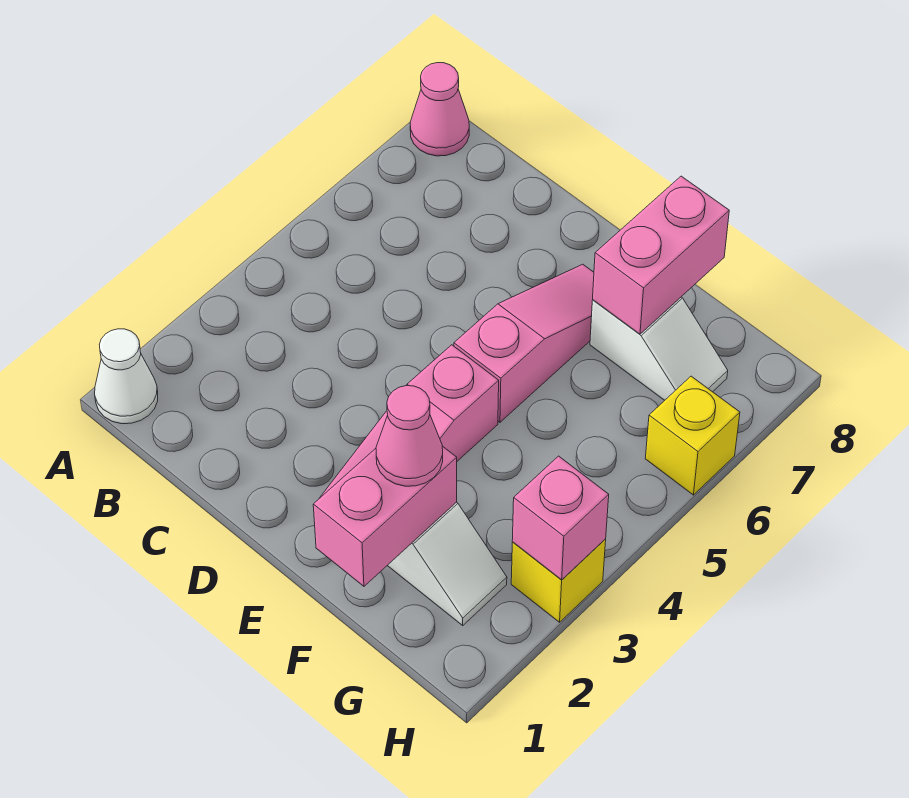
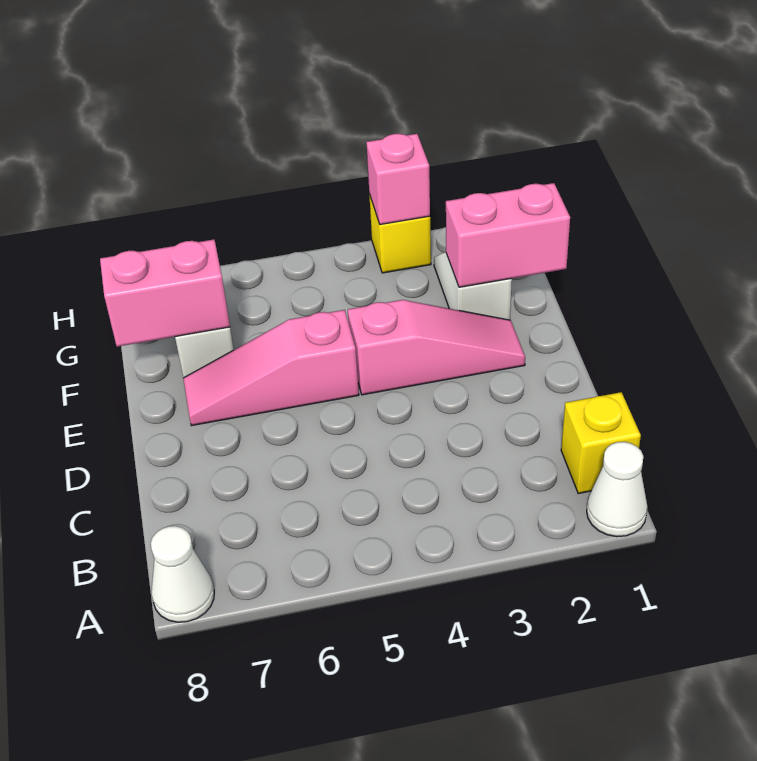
pink 1x1 cone [410,63,469,156] -> white 1x1 cone [151,526,214,622]
pink 1x1 cone [376,386,443,486] -> none
yellow 1x1 brick [645,376,740,495] -> yellow 1x1 brick moved to [561,392,641,494]

